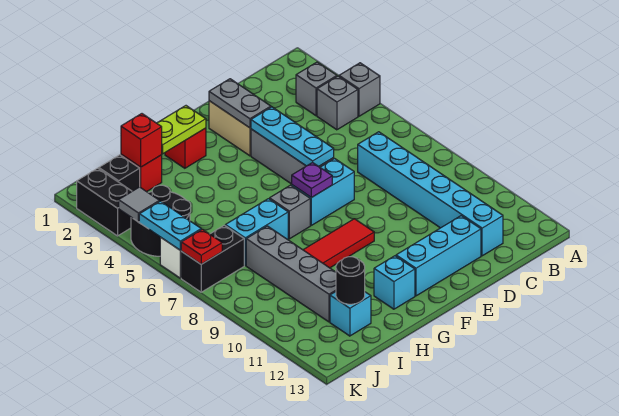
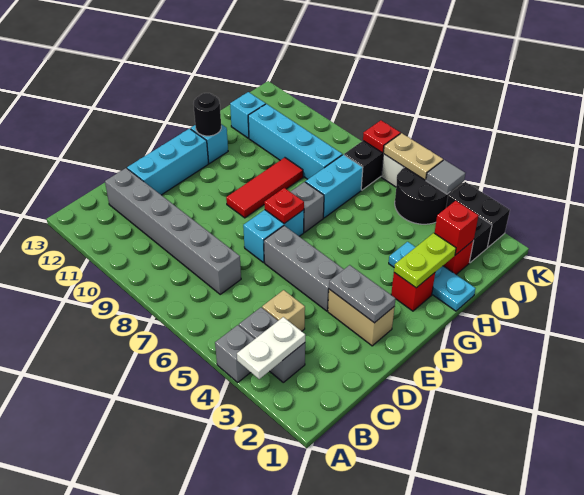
none -> white 1x2 plate [237,317,305,379]
none -> tan 1x1 brick [262,290,305,331]
cyan 1x6 brick [358,132,503,256] -> grey 1x6 brick [105,168,241,294]
cyan 1x3 plate [251,107,334,166] -> cyan 1x3 plate moved to [389,242,475,311]
purple 1x1 plate [292,162,332,198] -> red 1x1 plate [264,188,304,224]
grey 1x4 brick [246,226,336,322] -> cyan 1x4 brick [248,104,342,179]
black 1x1 round brick [336,257,365,304] -> black 1x1 round brick moved to [194,93,221,136]
cyan 1x2 plate [139,201,201,250] -> tan 1x2 plate [383,133,443,180]

